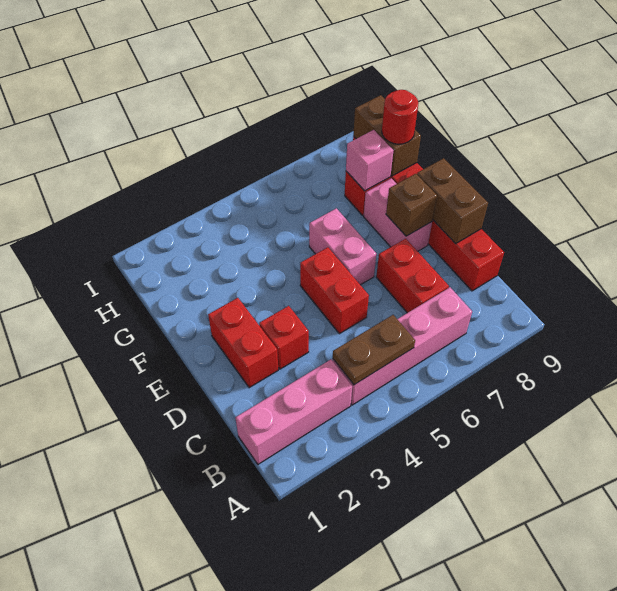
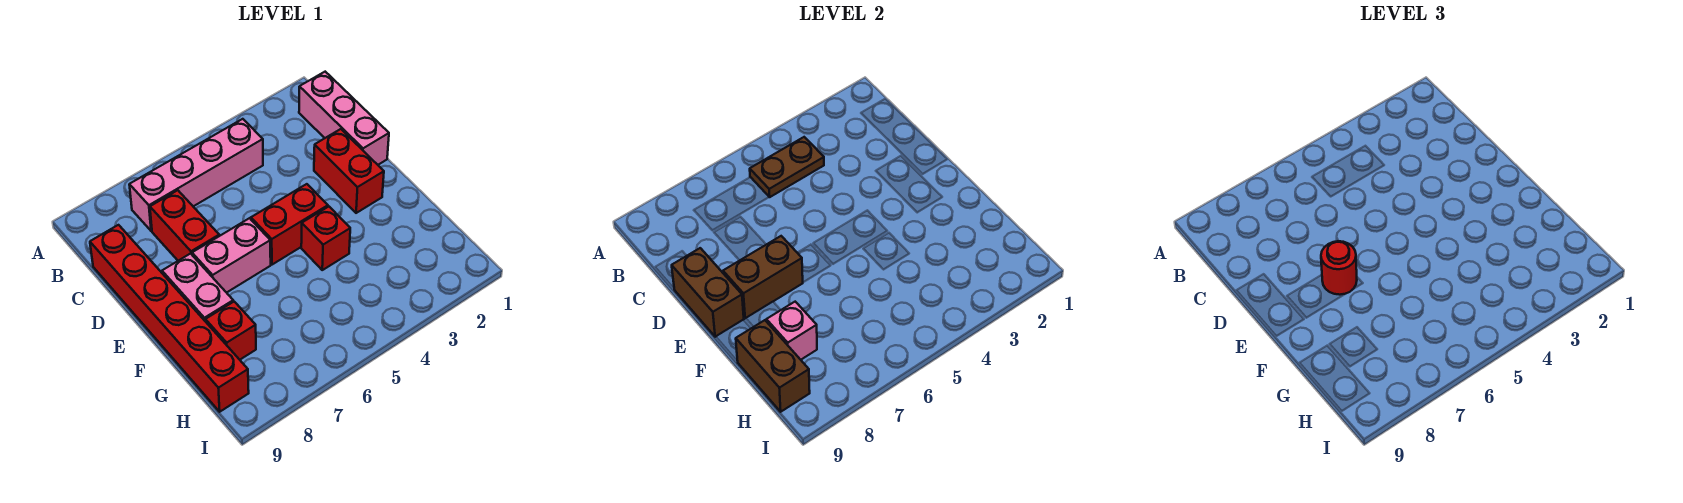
pink 1x3 brick [235,360,352,464] -> pink 1x3 brick turned to [299,72,389,165]
red 1x1 brick [259,306,309,369] -> red 1x1 brick moved to [301,207,350,270]
red 1x2 brick [300,247,369,334] -> red 1x2 brick turned to [251,184,328,265]
pink 1x2 brick [309,208,376,285] -> pink 1x2 brick turned to [192,218,271,293]
brown 1x1 brick [386,174,437,236] -> brown 1x2 brick [723,236,803,318]
red 1x1 round brick [382,90,418,144] -> red 1x1 round brick moved to [1321,241,1357,295]

